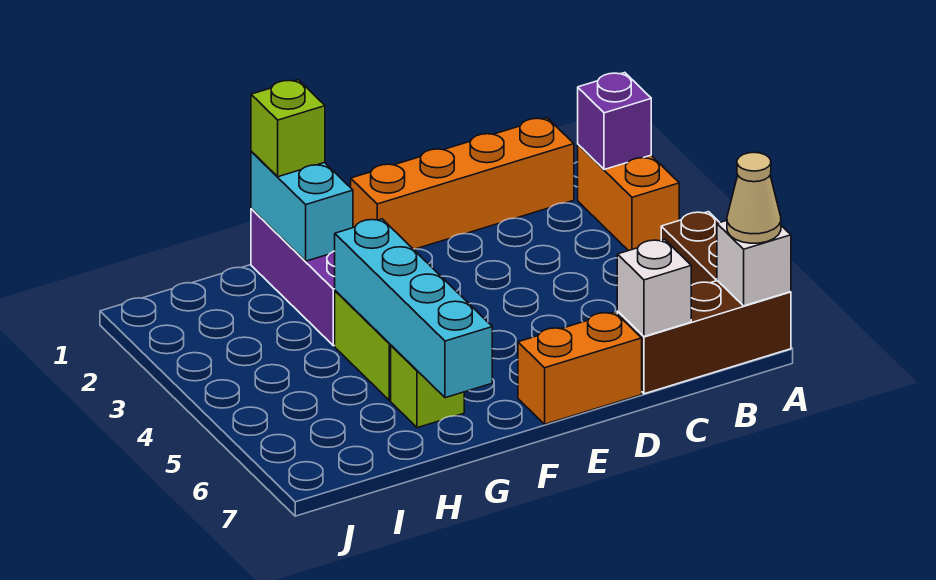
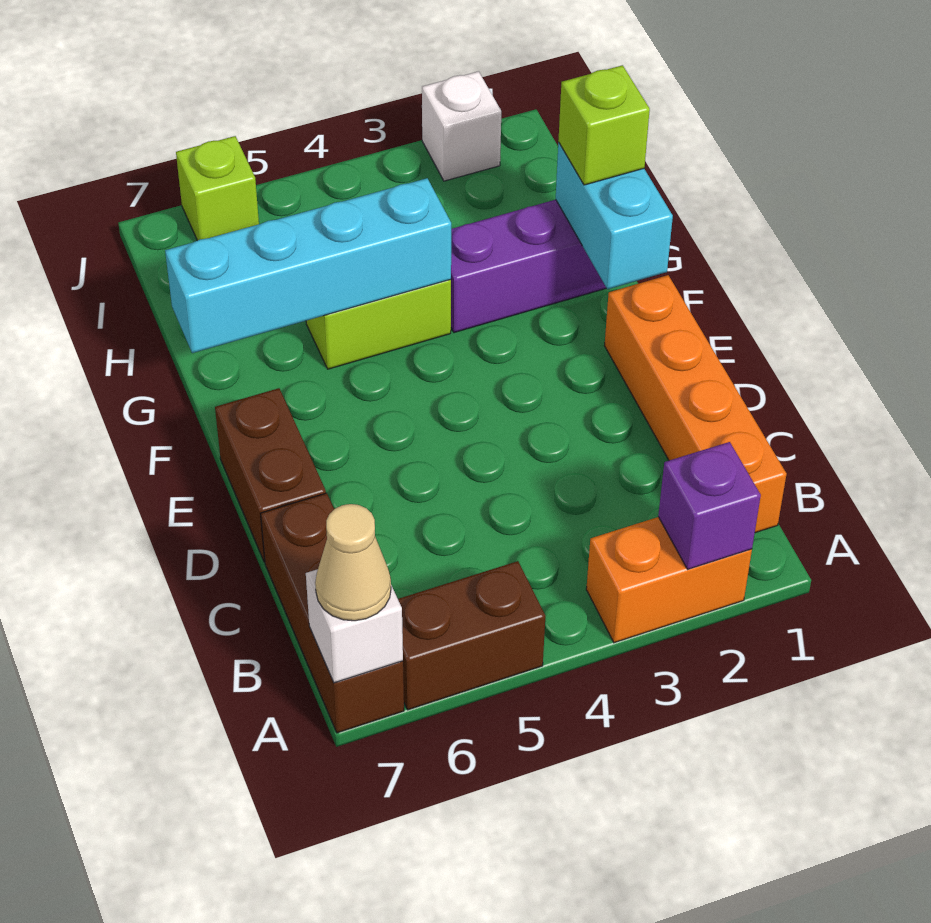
white 1x1 brick [617,240,691,337] -> white 1x1 brick moved to [422,71,501,181]
orange 1x2 brick [518,312,642,424] -> brown 1x2 brick [215,388,326,562]
cyan 1x2 brick [251,152,353,261] -> cyan 1x2 brick turned to [556,142,673,289]
lime 1x1 brick [391,345,464,428] -> lime 1x1 brick moved to [176,136,259,241]

